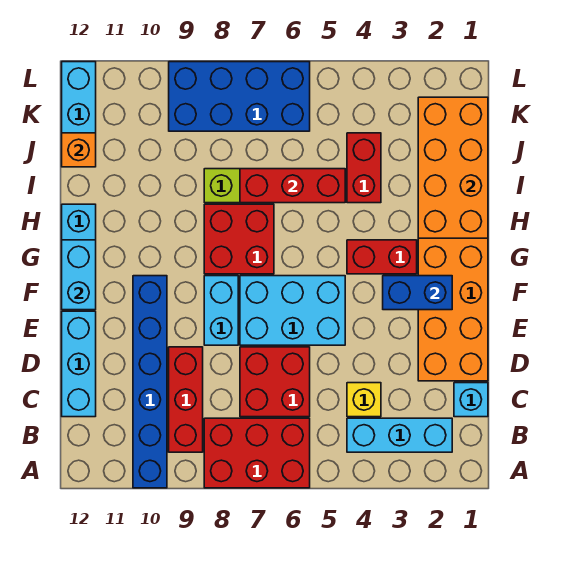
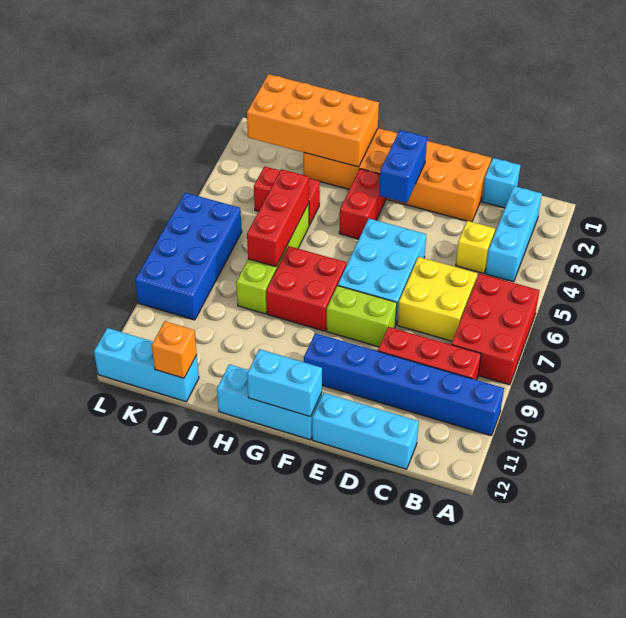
red 2x2 brick [240,347,310,417] -> yellow 2x2 brick [397,257,478,341]
cyan 1x2 brick [204,276,238,345] -> lime 1x2 brick [327,286,397,347]

